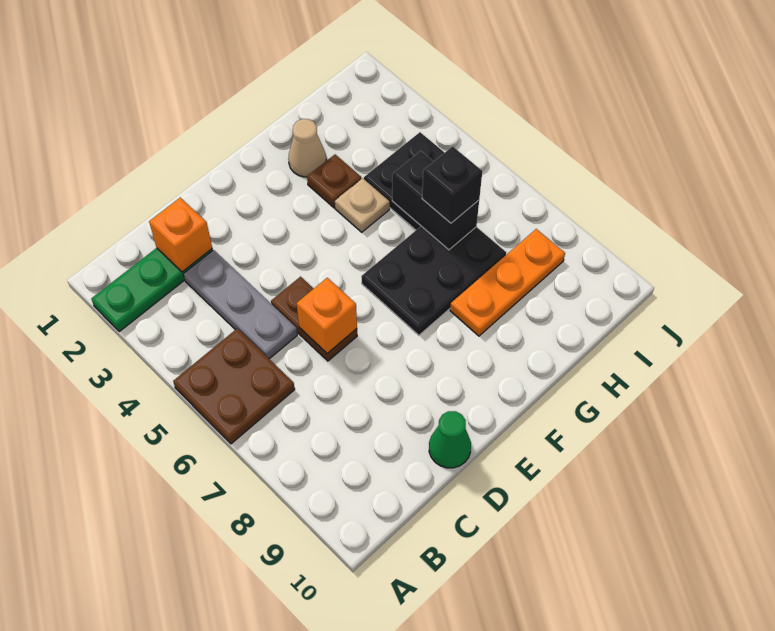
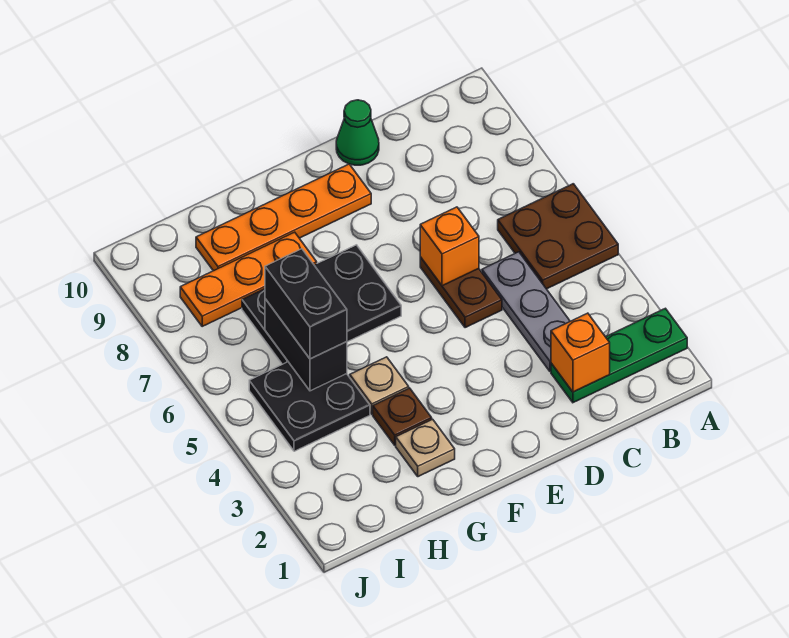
none -> orange 1x4 plate [196,164,371,271]
tan 1x1 cone [288,119,326,177] -> tan 1x1 plate [396,419,455,477]
black 1x1 brick [422,146,482,223] -> black 1x2 brick [265,249,347,359]

